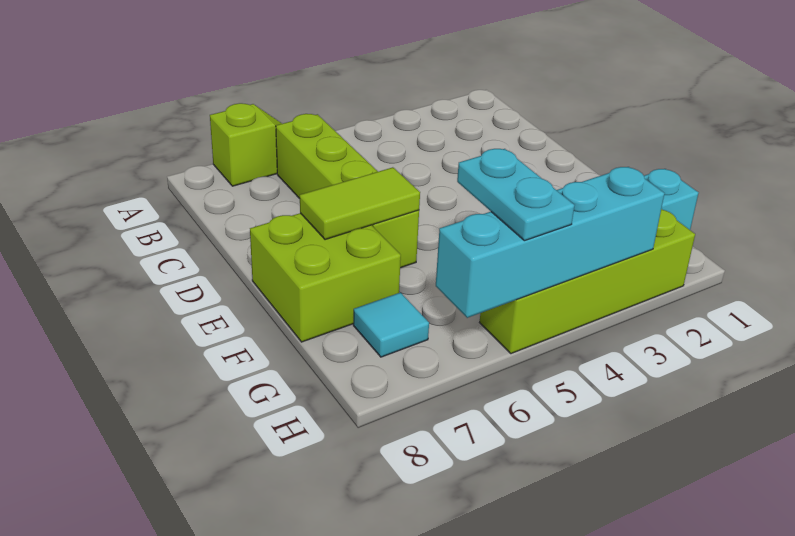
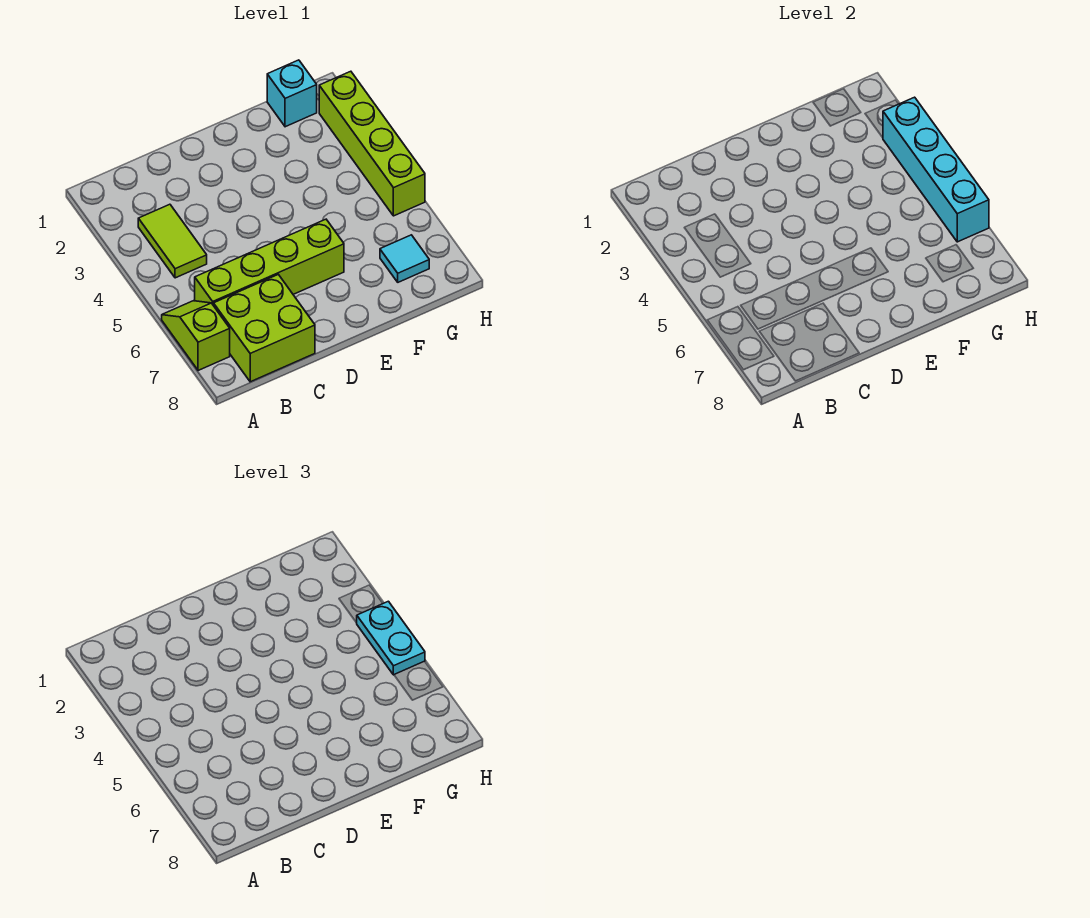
lime 1x2 tile [300,167,420,240] -> lime 1x2 tile moved to [138,204,207,278]
lime 2x2 brick [250,213,401,342] -> lime 2x2 brick moved to [214,274,315,382]
cyan 1x2 plate [457,149,575,241] -> cyan 1x2 plate turned to [357,601,425,675]

